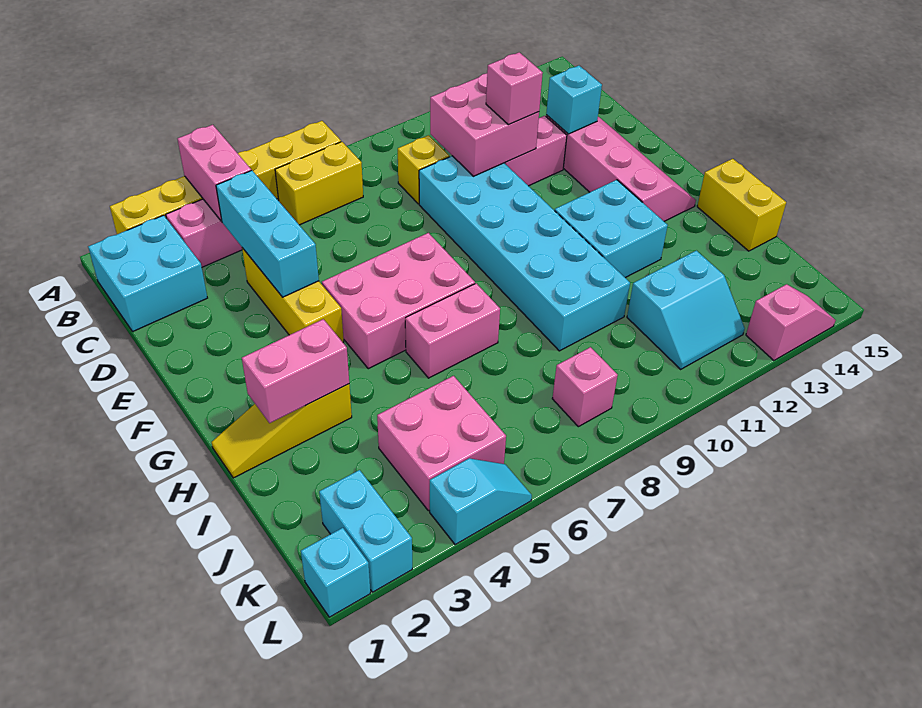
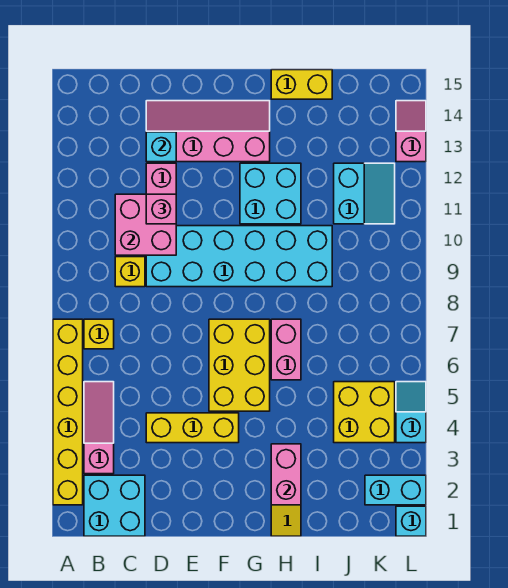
pink 1x2 brick [178,125,251,221] -> none
yellow 1x2 brick [275,142,363,225] -> yellow 1x1 brick [84,319,114,349]
cyan 1x3 brick [216,170,319,297] -> none
pink 2x3 brick [322,233,475,369] -> yellow 2x3 brick [209,319,270,411]
pink 2x2 brick [377,376,506,511] -> yellow 2x2 brick [334,382,395,443]
pink 1x1 brick [552,347,618,427] -> none

